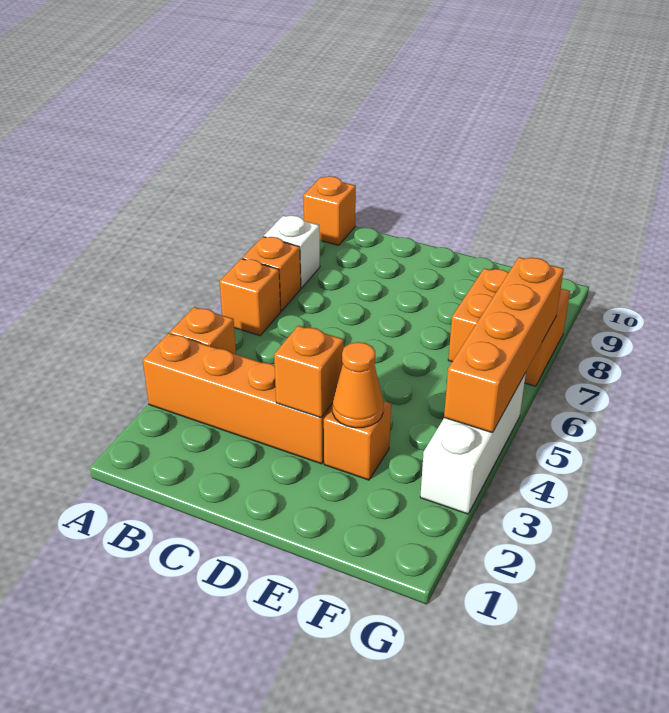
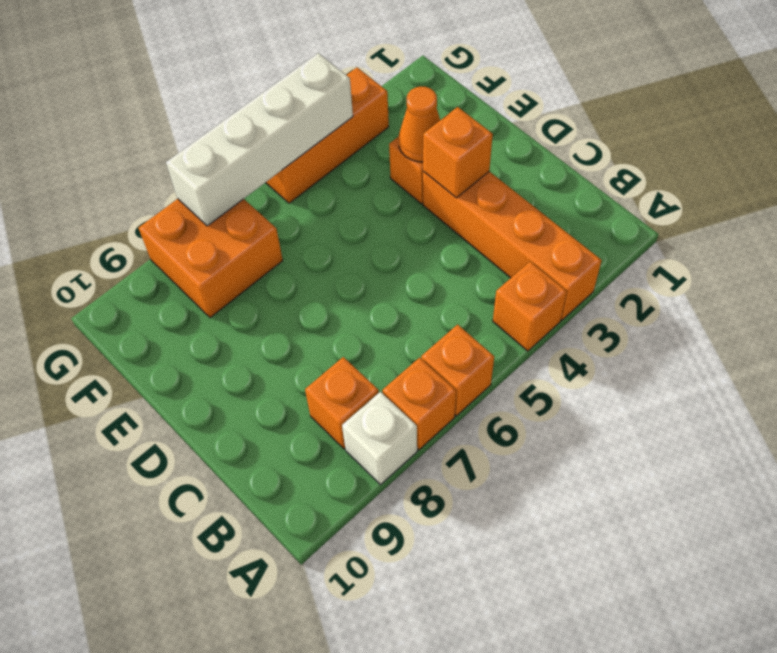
orange 1x1 brick [303,176,356,245] -> orange 1x1 brick moved to [305,357,379,449]
white 1x3 brick [420,373,526,514] -> orange 1x3 brick [266,68,389,203]
orange 1x4 brick [444,257,564,433] -> white 1x4 brick [166,53,353,226]

